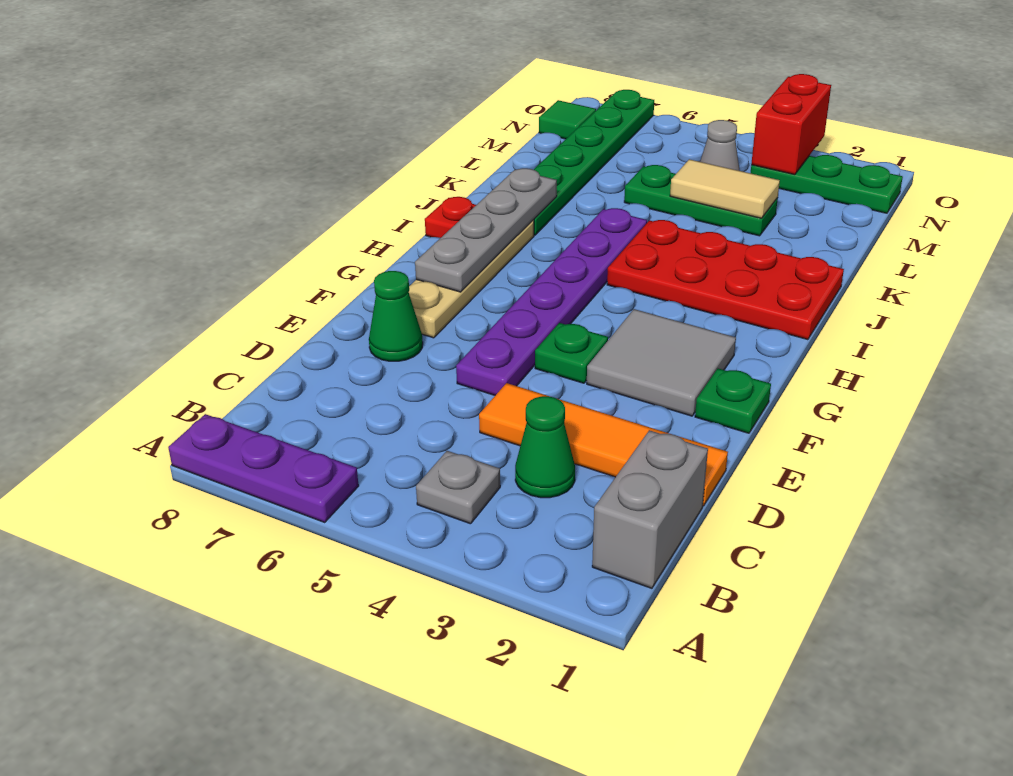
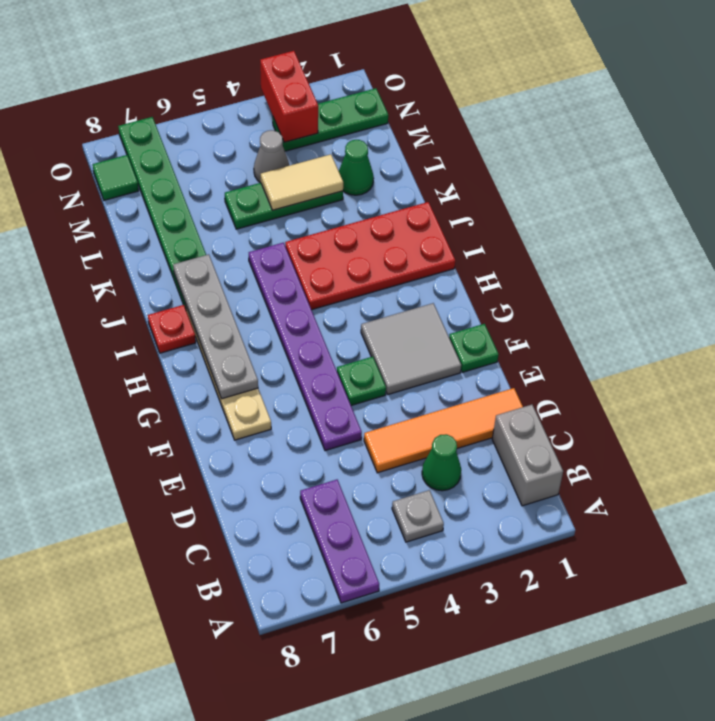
purple 1x3 plate [168,414,359,522] -> purple 1x3 plate turned to [300,480,379,603]
green 1x1 cone [369,271,423,361] -> green 1x1 cone moved to [339,140,374,195]

